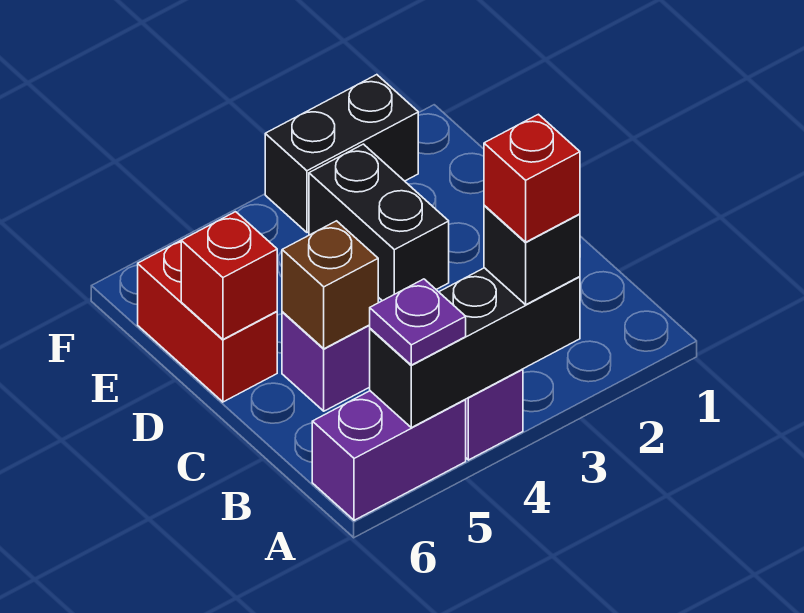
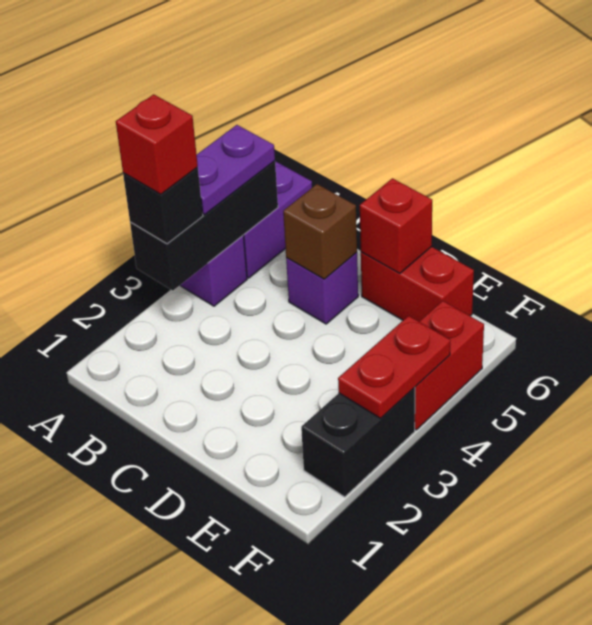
purple 1x1 plate [370,279,466,365] -> purple 1x2 plate [197,125,275,215]
black 1x2 brick [309,144,449,301] -> none
none -> red 1x2 plate [338,316,450,418]
none -> red 1x2 brick [415,301,484,430]

